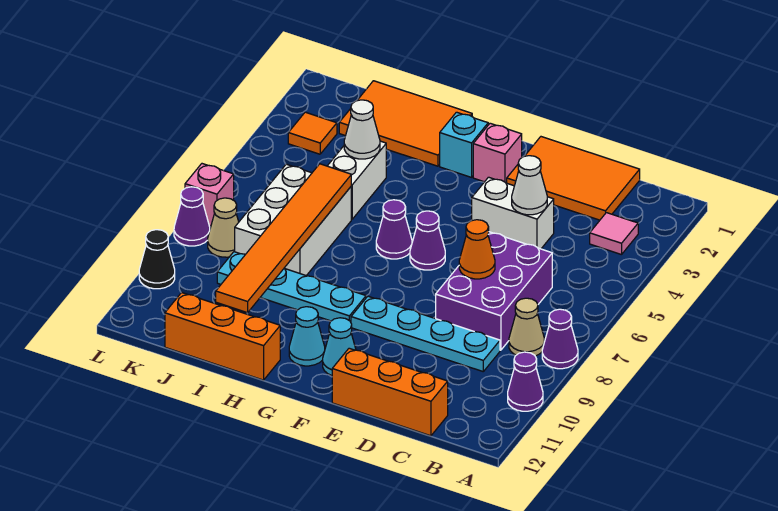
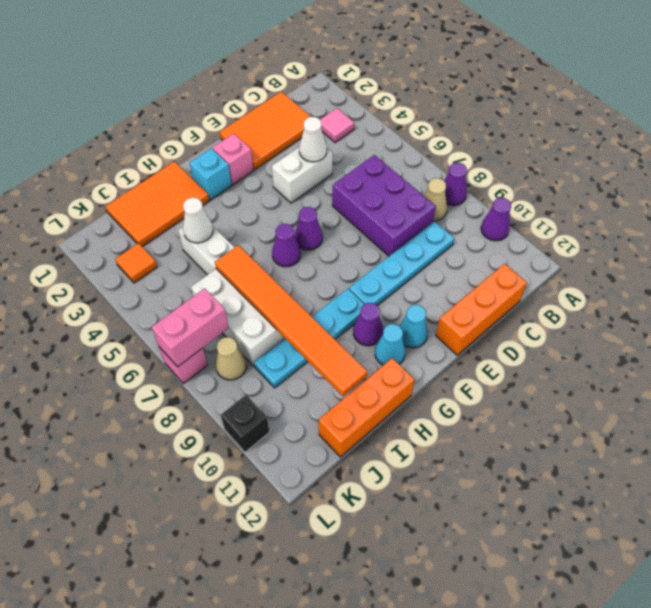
orange 1x1 cone [459,220,495,279] -> none
none -> pink 1x2 brick [152,288,229,367]
purple 1x1 cone [174,187,210,246] -> purple 1x1 cone moved to [353,303,383,346]
black 1x1 cone [139,230,175,289] -> black 1x1 brick [221,395,269,452]

